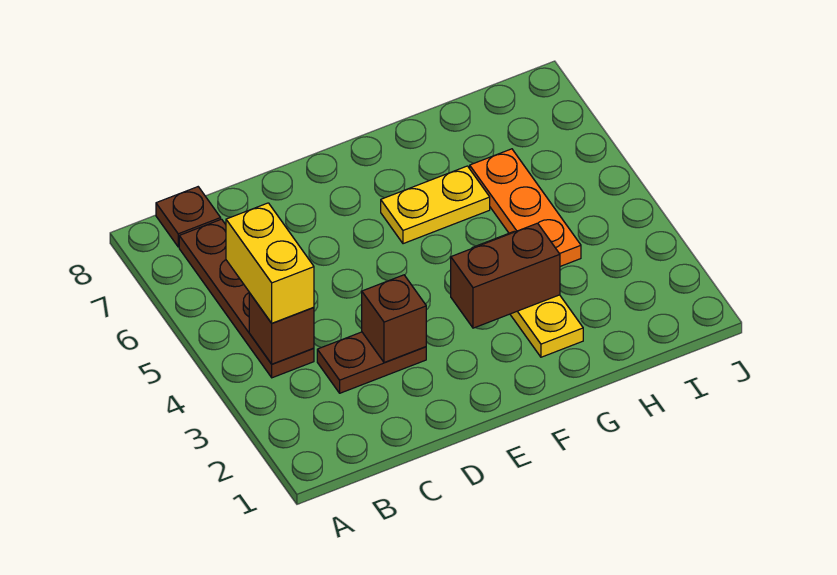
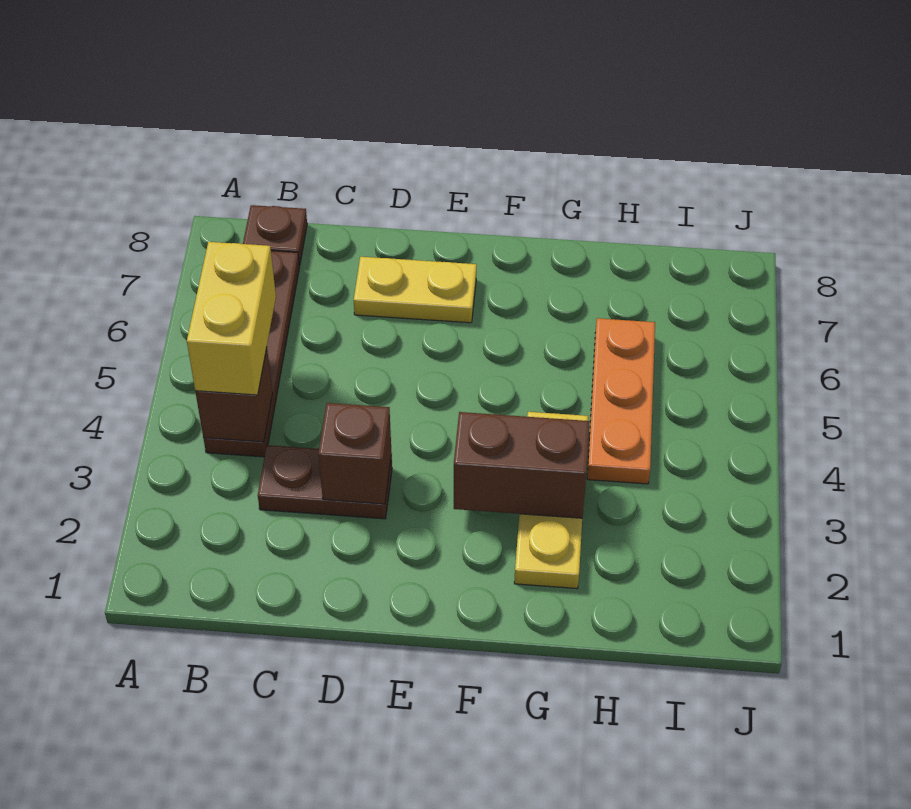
yellow 1x2 plate [381,166,490,244] -> yellow 1x2 plate moved to [354,257,477,323]

